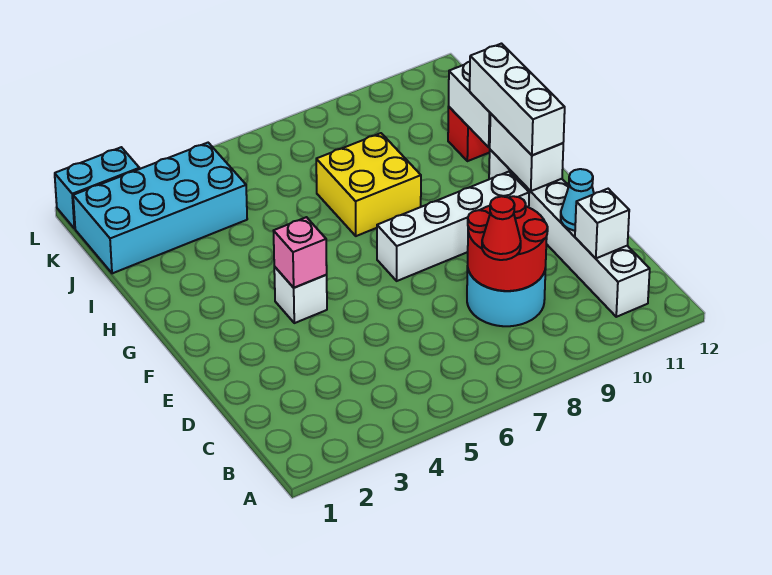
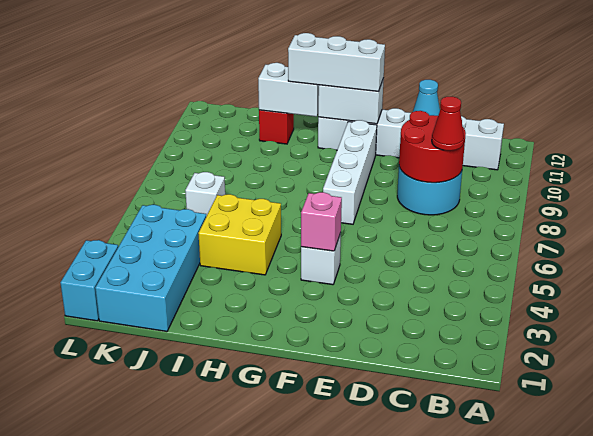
white 1x1 brick [575,189,629,258] -> white 1x1 brick moved to [185,172,225,216]
yellow 2x2 brick [316,133,421,236] -> yellow 2x2 brick moved to [198,194,281,275]

